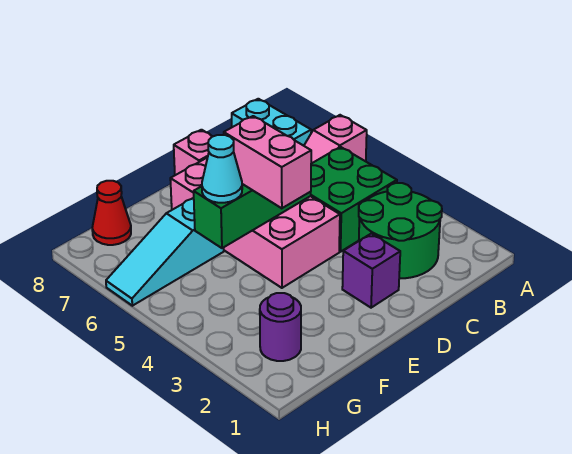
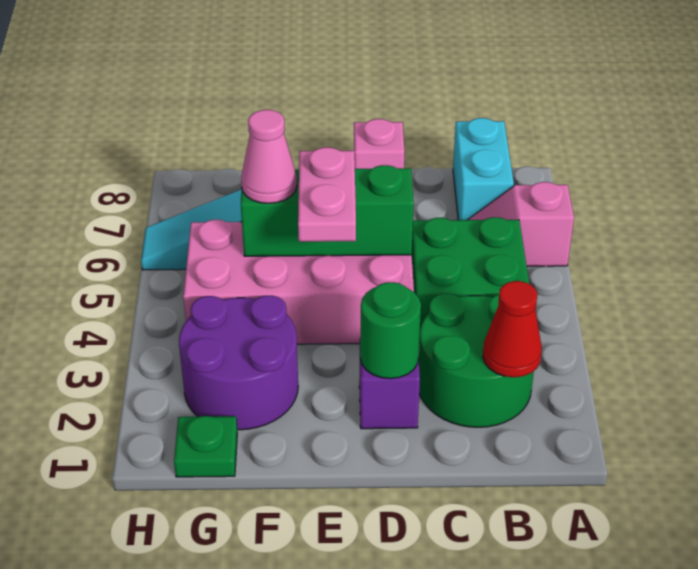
none -> green 1x1 round brick [360,282,421,379]
pink 2x4 brick [170,157,340,288] -> pink 2x4 brick turned to [183,220,414,344]
pink 1x2 brick [224,116,311,208] -> pink 1x2 plate [298,147,356,242]
cyan 1x1 cone [202,135,242,203] -> pink 1x1 cone [241,110,297,203]
none -> green 1x1 plate [174,416,237,477]
purple 1x1 round brick [260,293,301,361] -> purple 2x2 round brick [179,295,298,430]
red 1x1 cone [92,181,131,245] -> red 1x1 cone moved to [483,281,542,377]

